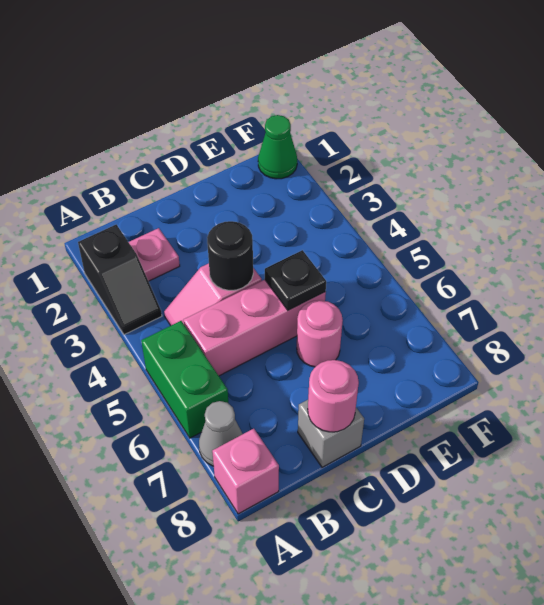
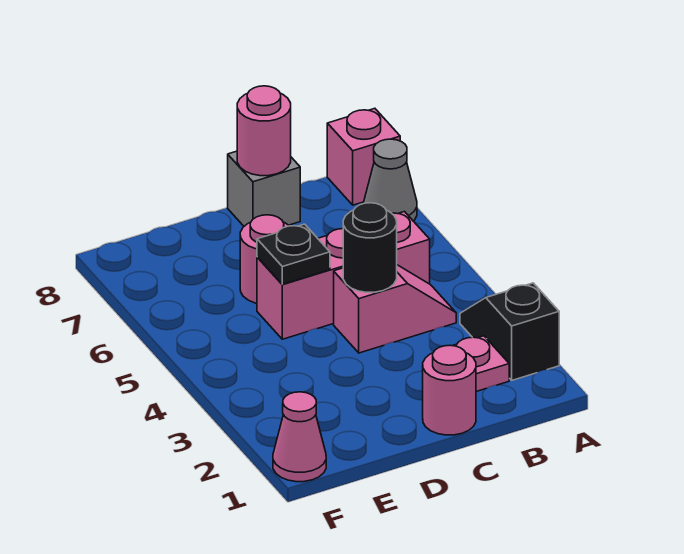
green 1x2 brick [141,321,228,438] -> none
none -> pink 1x1 round brick [423,345,476,435]
green 1x1 cone [258,115,297,179] -> pink 1x1 cone [273,392,326,482]

